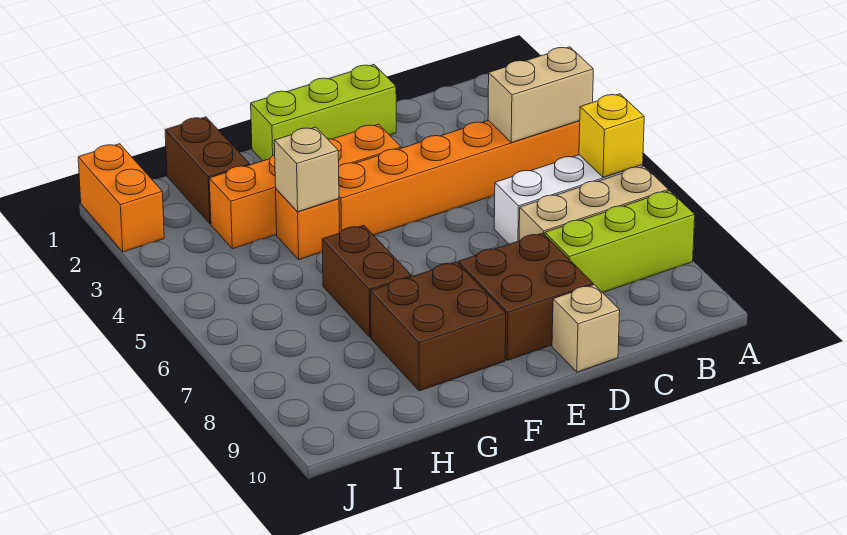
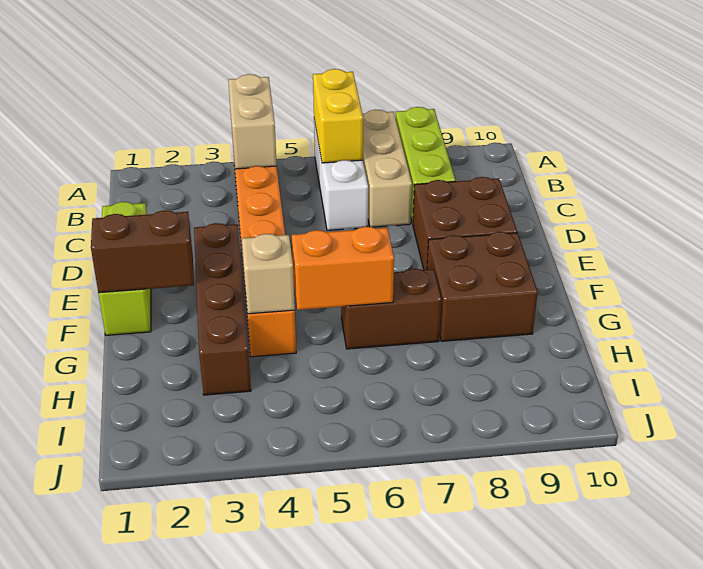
yellow 1x1 brick [579,94,644,177] -> yellow 1x2 brick [313,69,363,163]
tan 1x1 brick [552,285,620,372] -> none
orange 1x4 brick [209,124,401,249] -> brown 1x4 brick [194,223,251,395]
brown 1x2 brick [165,117,250,224] -> brown 1x2 brick moved to [91,210,194,293]
orange 1x2 brick [78,144,164,252] -> orange 1x2 brick moved to [292,227,394,310]

